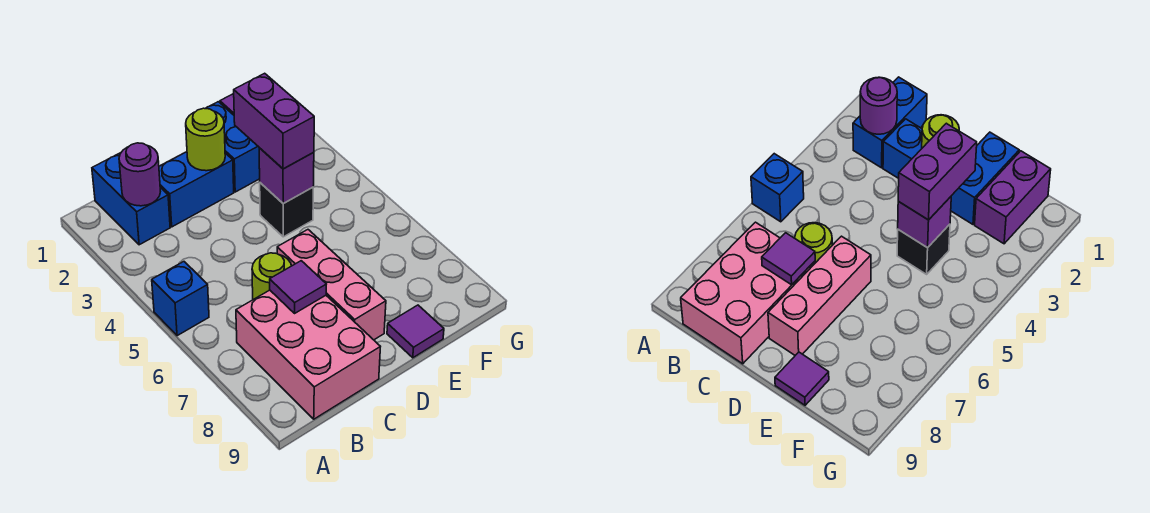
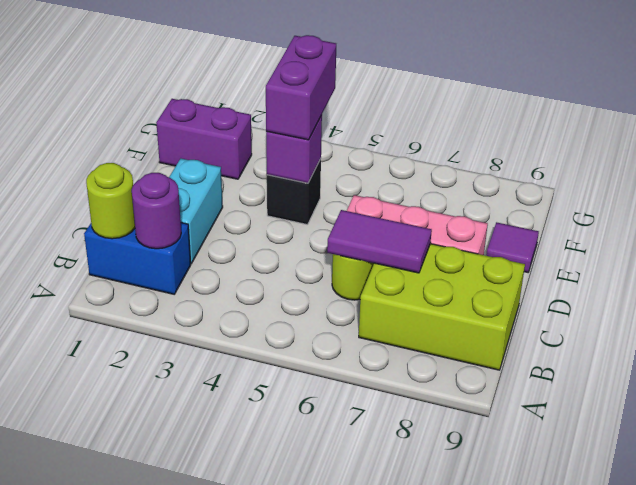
blue 1x1 brick [152,262,209,336] -> none
pink 2x3 brick [236,290,380,419] -> lime 2x3 brick [359,244,525,370]
blue 1x2 brick [159,152,234,227] -> cyan 1x2 brick [169,159,223,264]
purple 1x1 tile [270,261,326,313] -> purple 1x2 tile [327,210,432,273]
lime 1x1 round brick [186,108,225,171] -> lime 1x1 round brick moved to [86,163,135,239]
blue 1x2 brick [205,102,260,192] -> none
purple 1x2 brick [234,73,314,169] -> purple 1x2 brick turned to [266,35,336,140]

